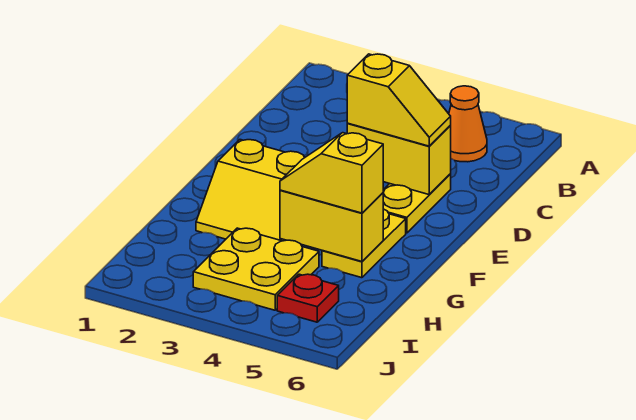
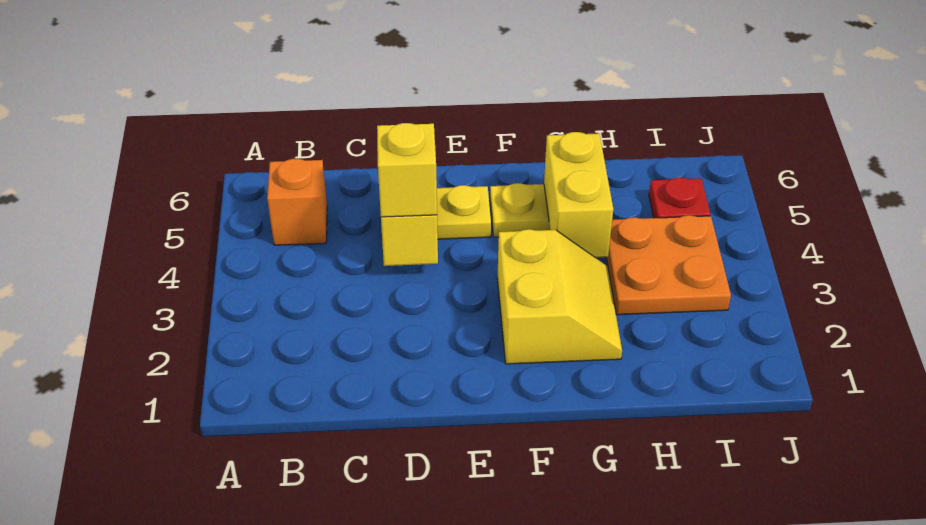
orange 1x1 cone [449,86,487,162] -> orange 1x1 brick [267,159,327,245]
yellow 1x2 slope [280,133,383,213] -> none
yellow 2x2 plate [193,228,319,310] -> orange 2x2 plate [606,215,731,315]

